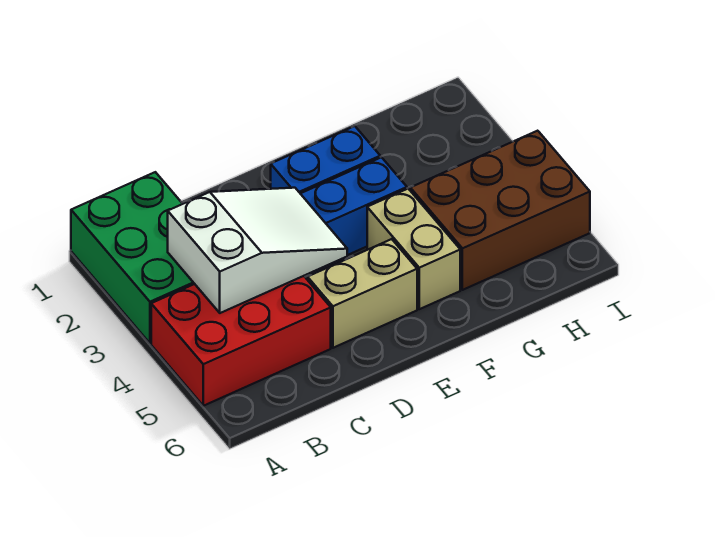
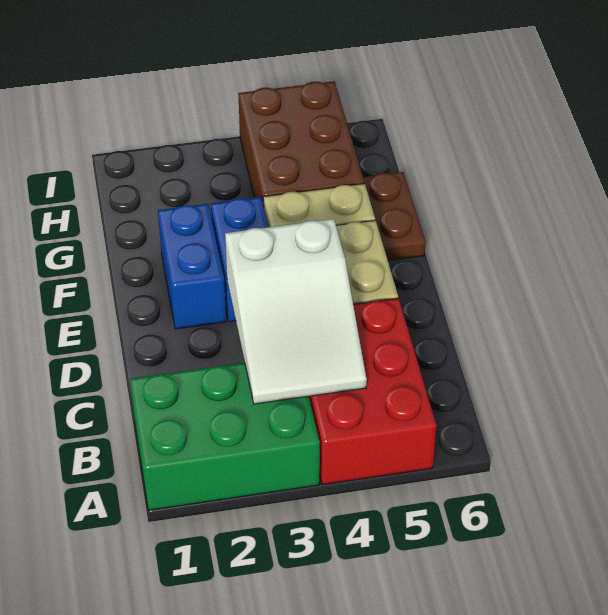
white 2x3 slope [168,188,347,313] -> white 2x3 slope turned to [225,219,367,404]
none -> brown 1x2 plate [363,172,426,261]

